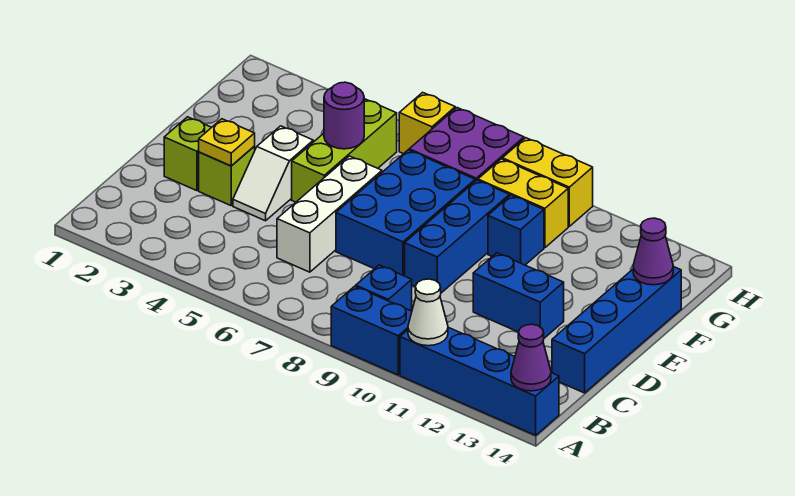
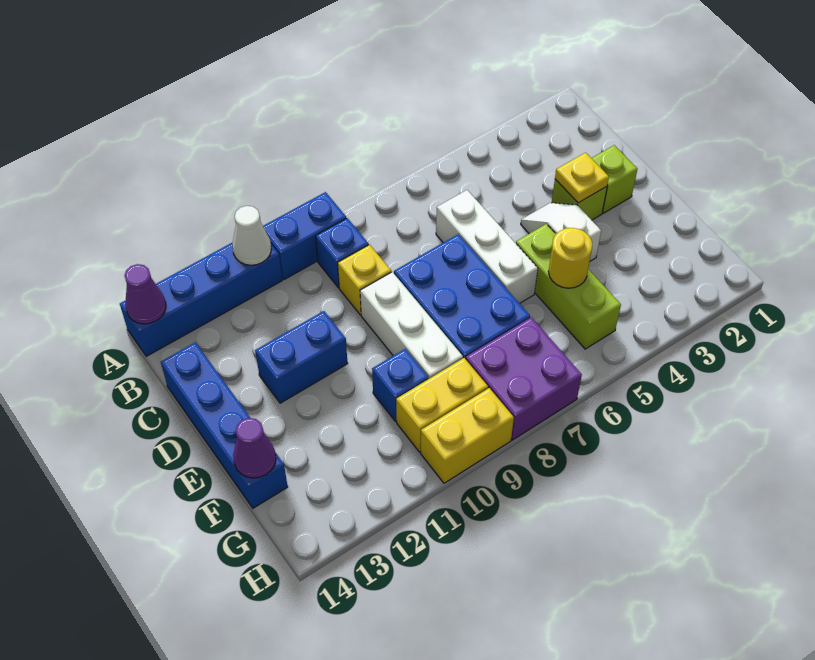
blue 1x3 brick [405,180,510,293] -> white 1x3 brick [360,272,463,379]
purple 1x1 round brick [324,82,364,149] -> yellow 1x1 round brick [548,228,592,288]
yellow 1x1 brick [399,92,455,154] -> yellow 1x1 brick moved to [338,245,391,315]

